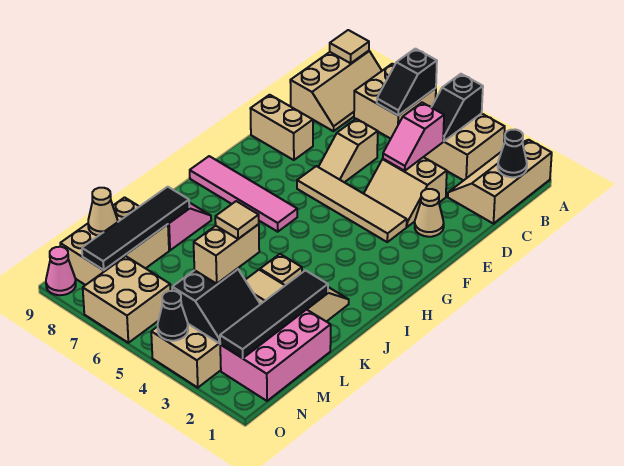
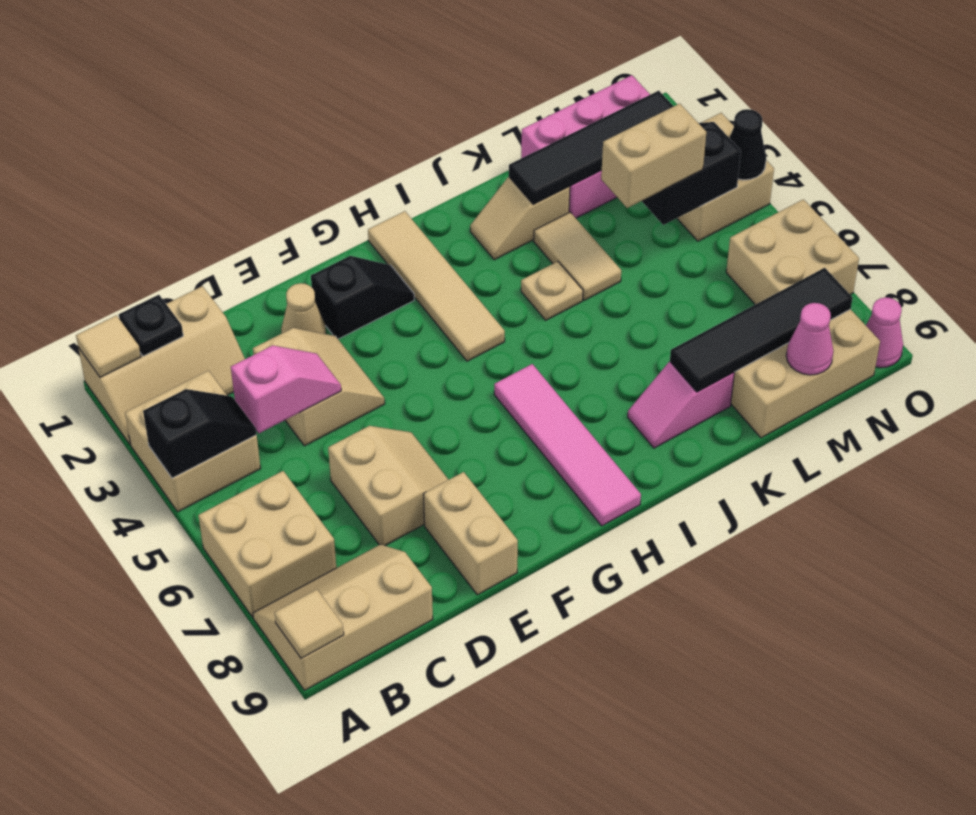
black 1x2 slope [377,49,437,115] -> black 1x2 slope moved to [311,256,414,339]
black 1x1 cone [498,129,527,177] -> black 1x1 plate [119,295,183,356]
tan 1x2 slope [319,119,378,182] -> tan 2x2 slope [328,426,449,546]
tan 1x4 tile [297,166,407,242] -> tan 1x4 tile moved to [368,211,505,361]
tan 1x1 tile [215,201,259,239] -> tan 1x1 tile moved to [76,315,141,377]
tan 1x1 cone [88,188,118,236] -> pink 1x1 cone [786,303,833,375]

